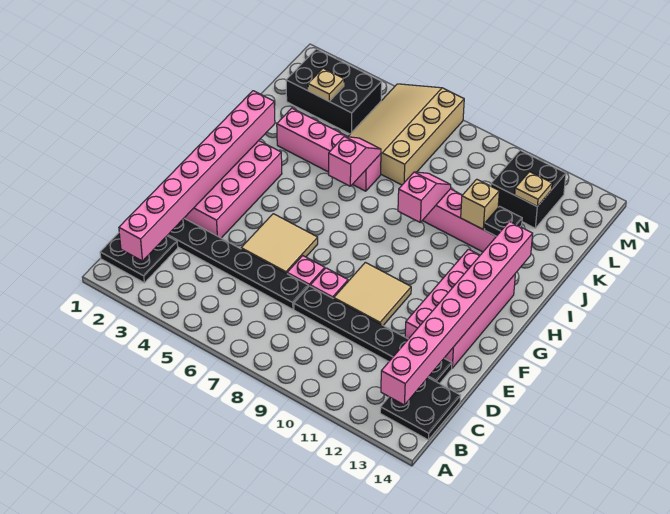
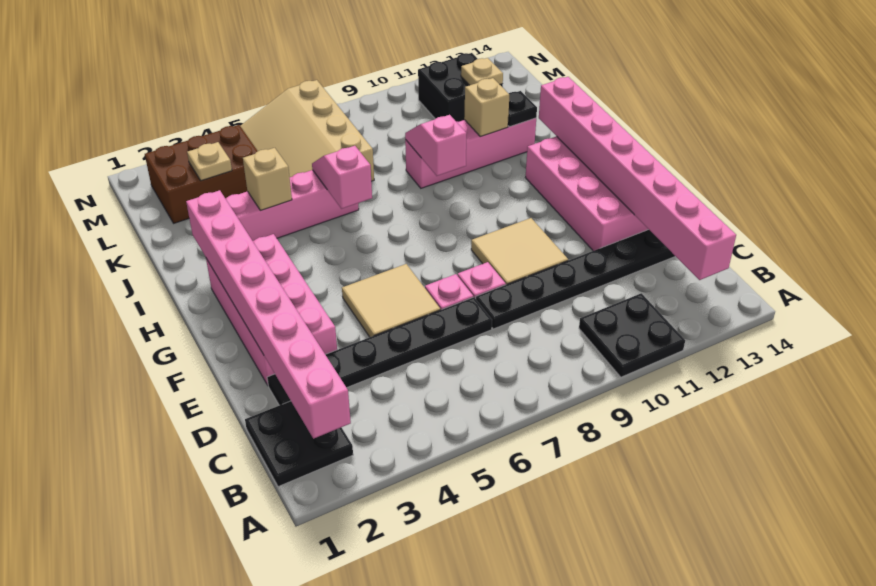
black 2x2 plate [380,378,461,440] -> black 2x2 plate moved to [579,293,685,377]
none -> tan 1x1 brick [243,148,292,210]
black 2x3 brick [286,49,382,134] -> brown 2x3 brick [145,125,258,223]

